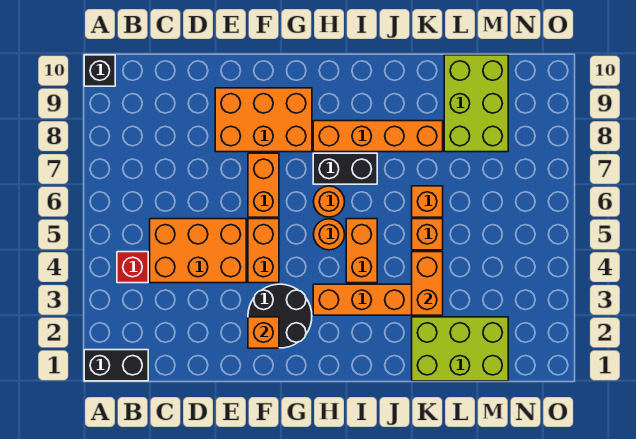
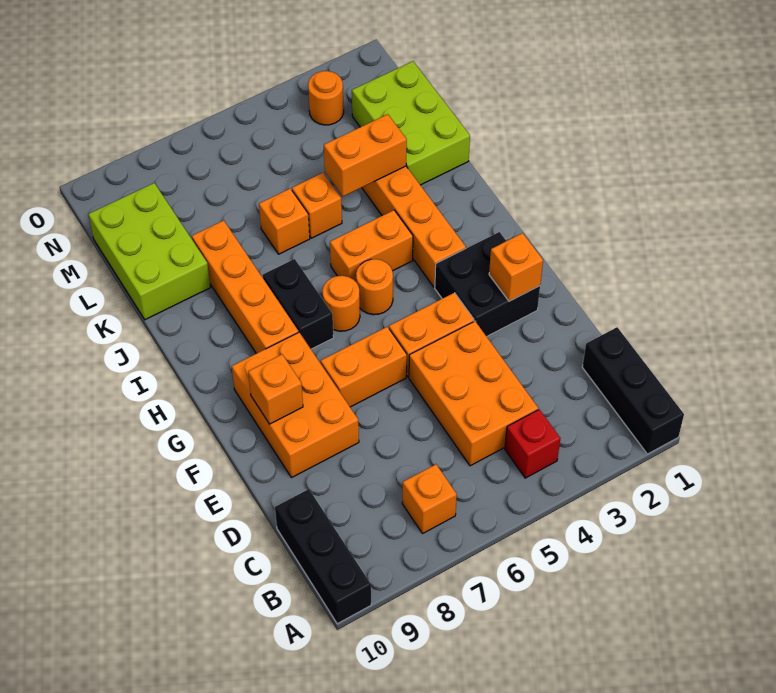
black 1x2 brick [84,350,148,381] -> black 1x3 brick [582,327,684,454]
black 1x1 brick [84,55,115,86] -> black 1x3 brick [275,489,371,624]
none -> orange 1x1 brick [402,464,457,534]
black 2x2 round brick [248,284,312,348] -> black 2x2 brick [435,232,540,337]
none -> orange 1x1 brick [248,354,303,424]
lime 2x3 brick [444,55,508,152] -> lime 2x3 brick turned to [88,183,211,320]
none -> orange 1x1 round brick [308,71,344,125]

